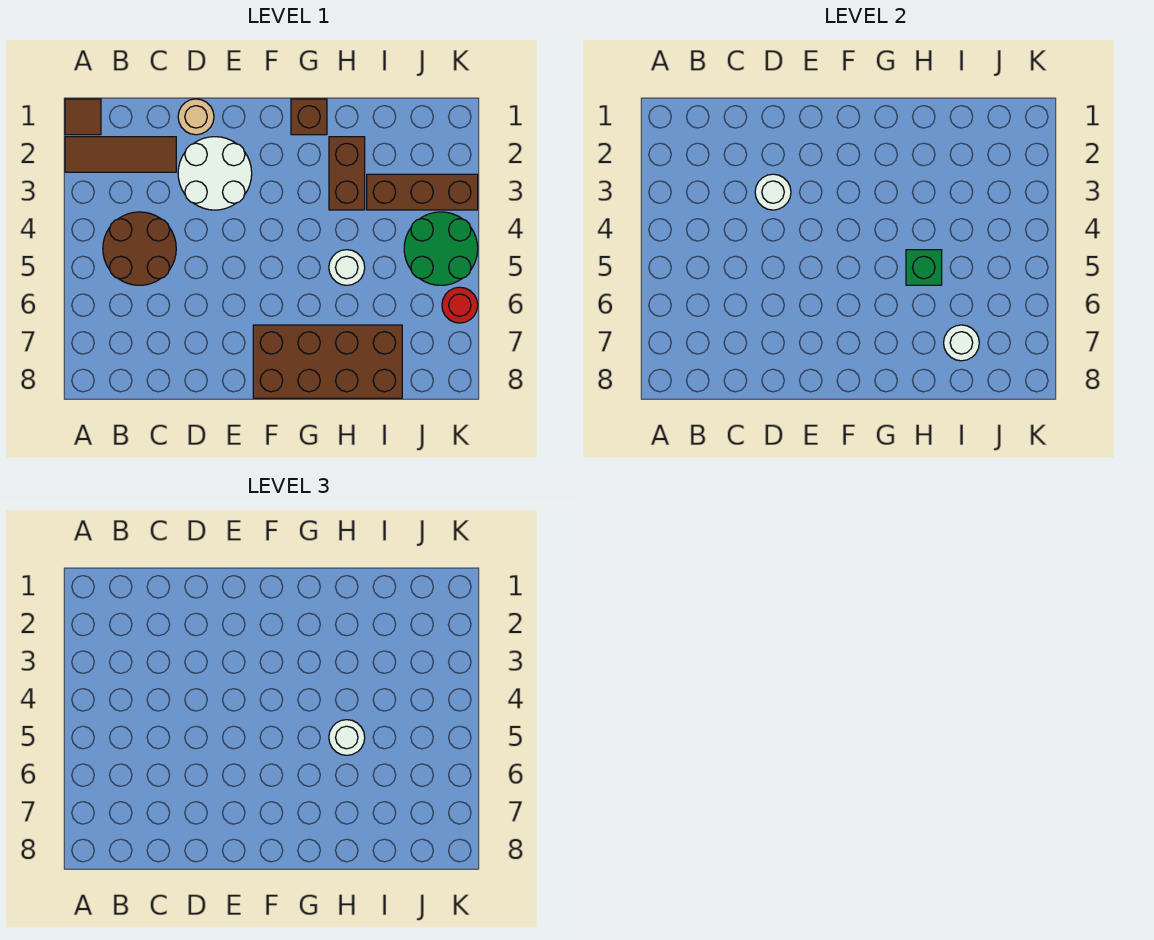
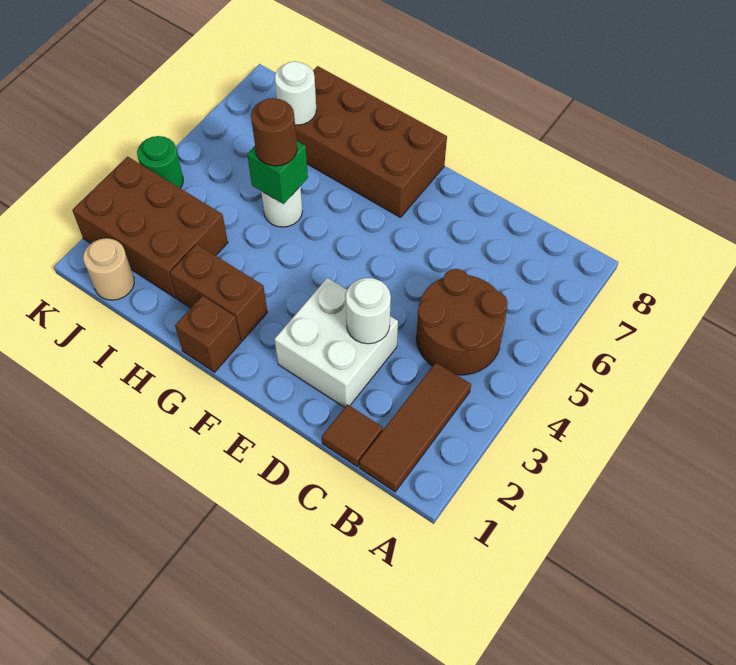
brown 1x1 tile [65,99,101,135] -> brown 1x1 tile moved to [322,404,383,467]
brown 1x3 tile [65,137,176,172] -> brown 1x3 tile turned to [359,363,471,492]
tan 1x1 round brick [178,99,214,135] -> tan 1x1 round brick moved to [83,238,134,300]
white 2x2 round brick [178,137,252,210] -> white 2x2 brick [274,278,398,407]
brown 1x2 brick [329,137,365,210] -> brown 1x2 brick turned to [170,244,267,341]
white 1x1 round brick [329,720,365,755] -> brown 1x1 round brick [251,98,297,166]
brown 1x3 brick [367,174,478,210] -> brown 2x3 brick [72,157,228,298]
green 2x2 round brick [404,212,478,285] -> green 1x1 round brick [137,136,183,188]
red 1x1 round brick [442,287,478,323] -> none

